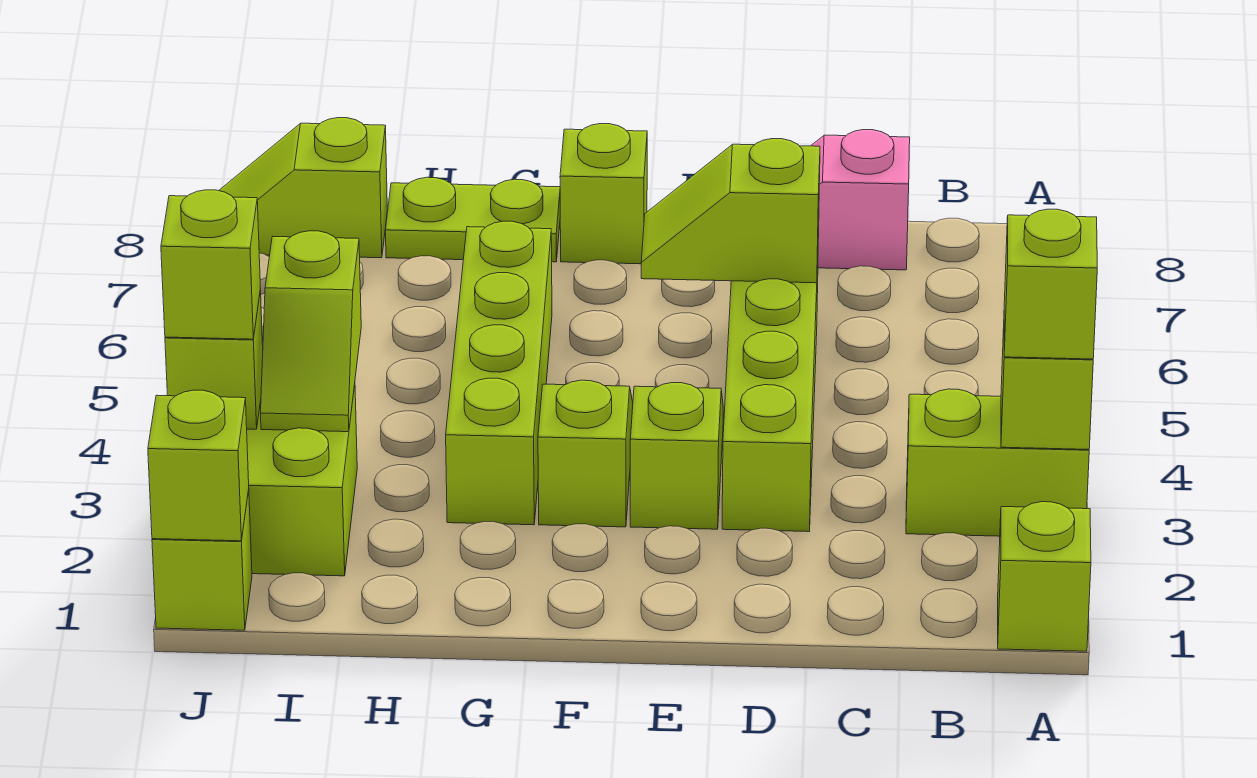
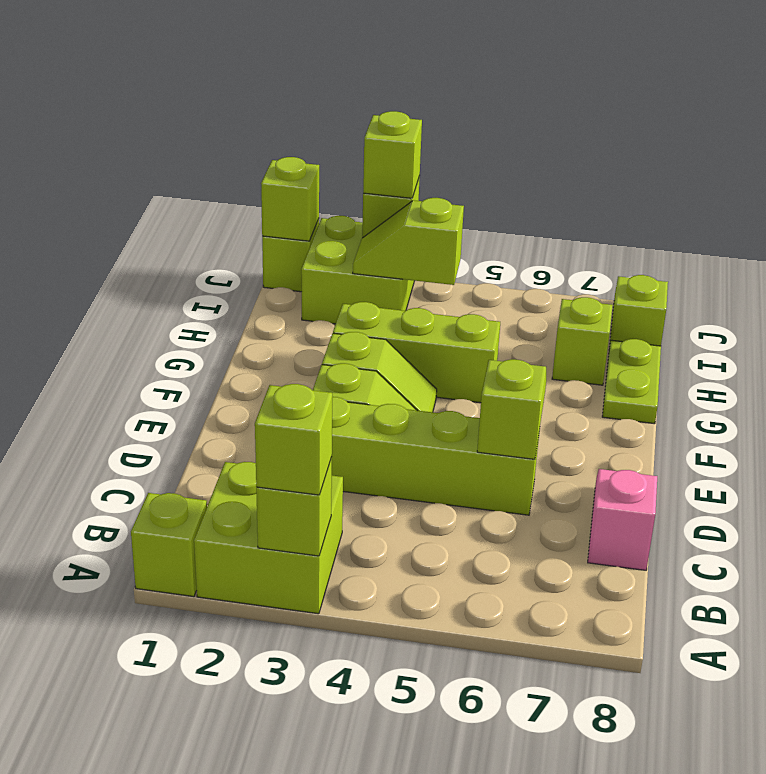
lime 1x2 brick [906,389,1089,536] -> lime 2x2 brick [194,462,343,614]
lime 1x1 brick [560,124,647,264] -> lime 1x1 brick moved to [552,297,613,385]
lime 1x4 brick [446,221,552,525] -> lime 1x3 brick [333,302,500,403]

